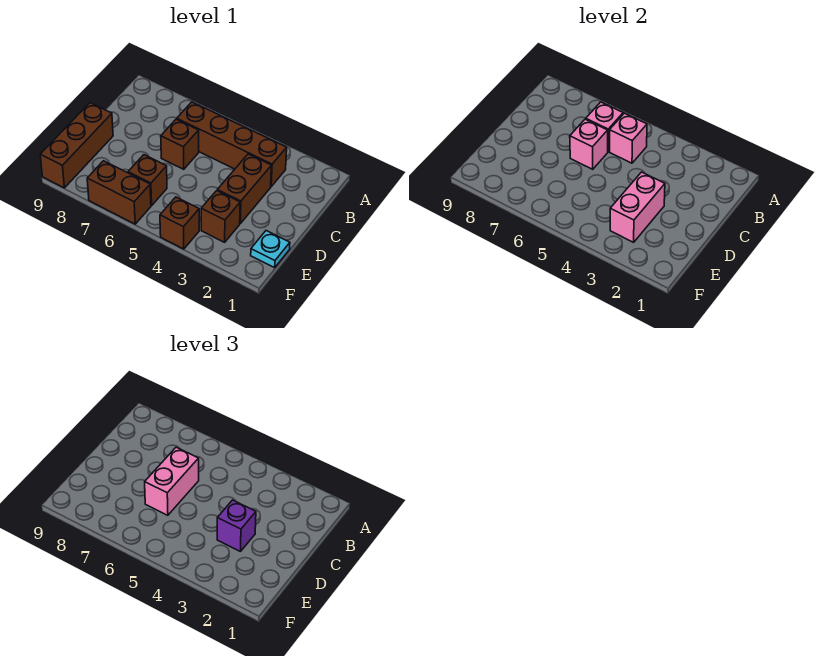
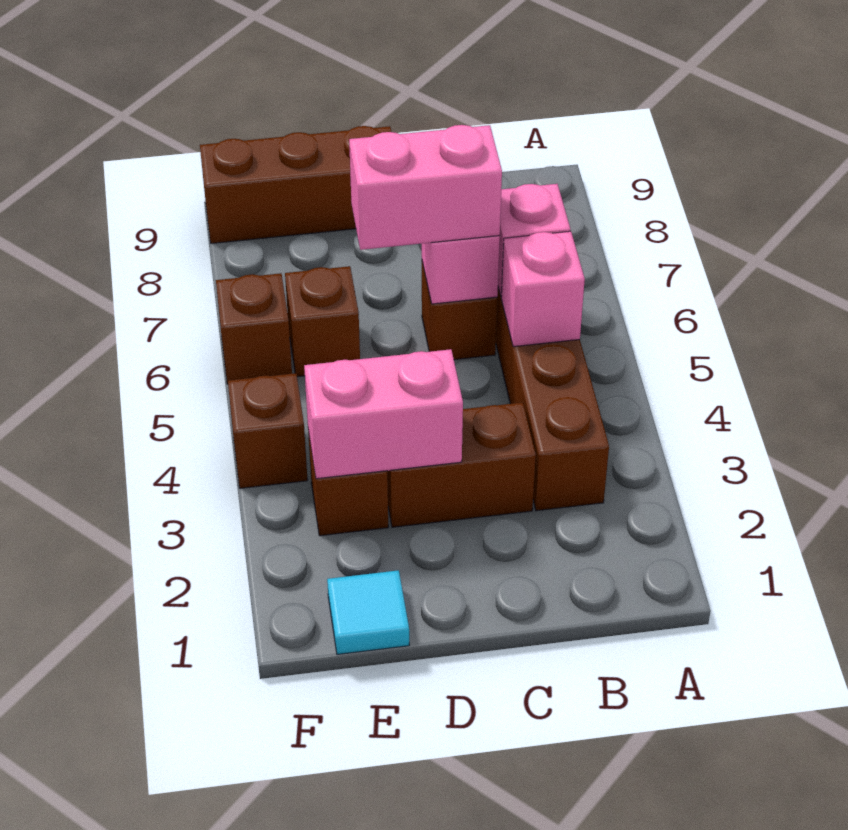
purple 1x1 brick [217,500,256,551] -> none
cyan 1x1 plate [251,231,290,268] -> cyan 1x1 tile [327,570,409,654]
brown 1x2 brick [87,161,151,224] -> brown 1x1 brick [216,273,292,384]

